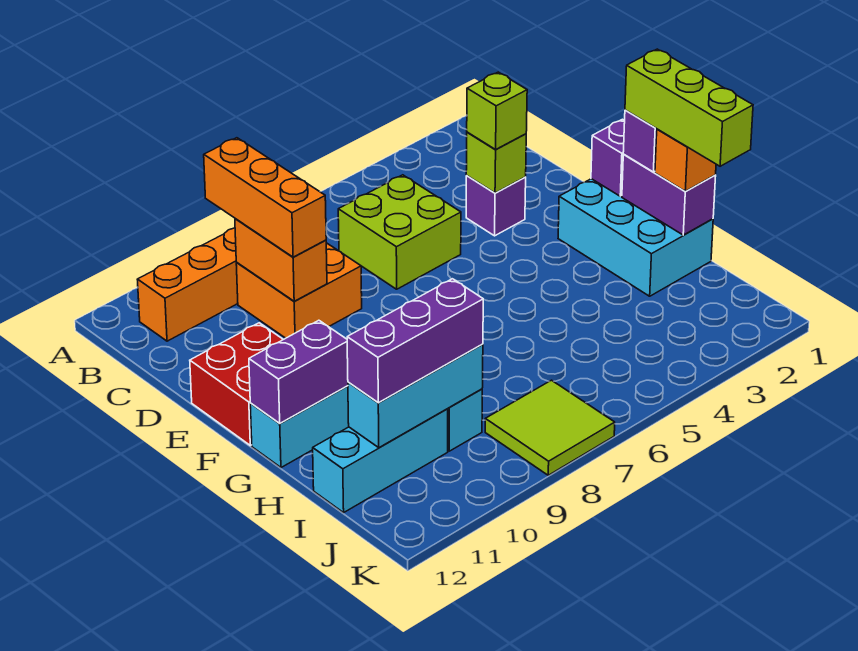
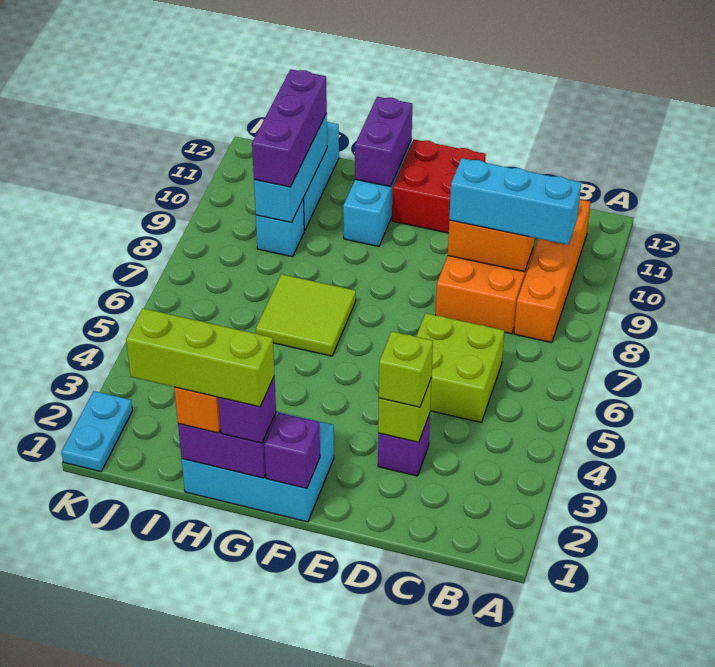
orange 1x3 brick [204,138,326,257] -> cyan 1x3 brick [449,158,581,245]
lime 2x2 tile [485,380,615,475] -> lime 2x2 tile moved to [256,274,356,356]
none -> cyan 1x2 plate [61,391,132,472]

